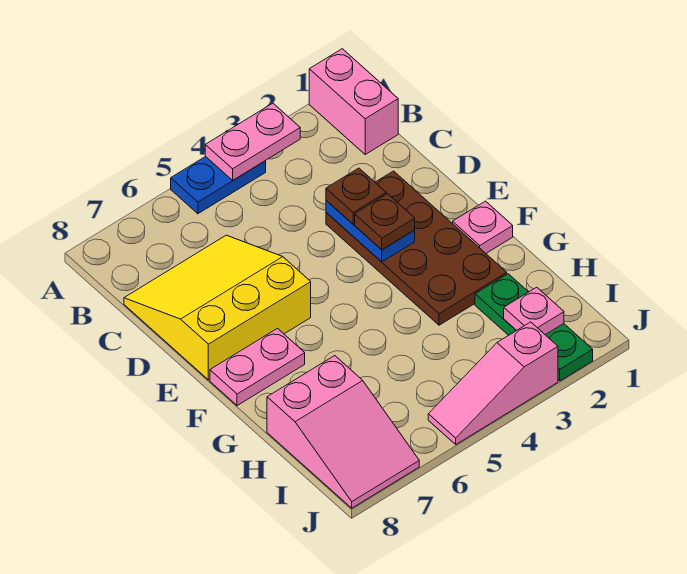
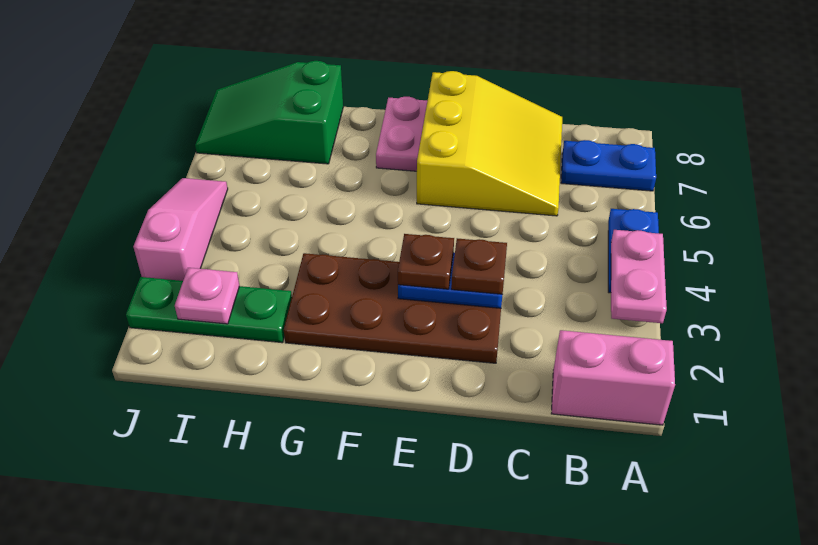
none -> blue 1x2 plate [561,140,656,191]
pink 1x1 plate [453,201,513,253] -> none
pink 2x3 slope [267,356,419,508] -> green 2x3 slope [195,61,343,164]

